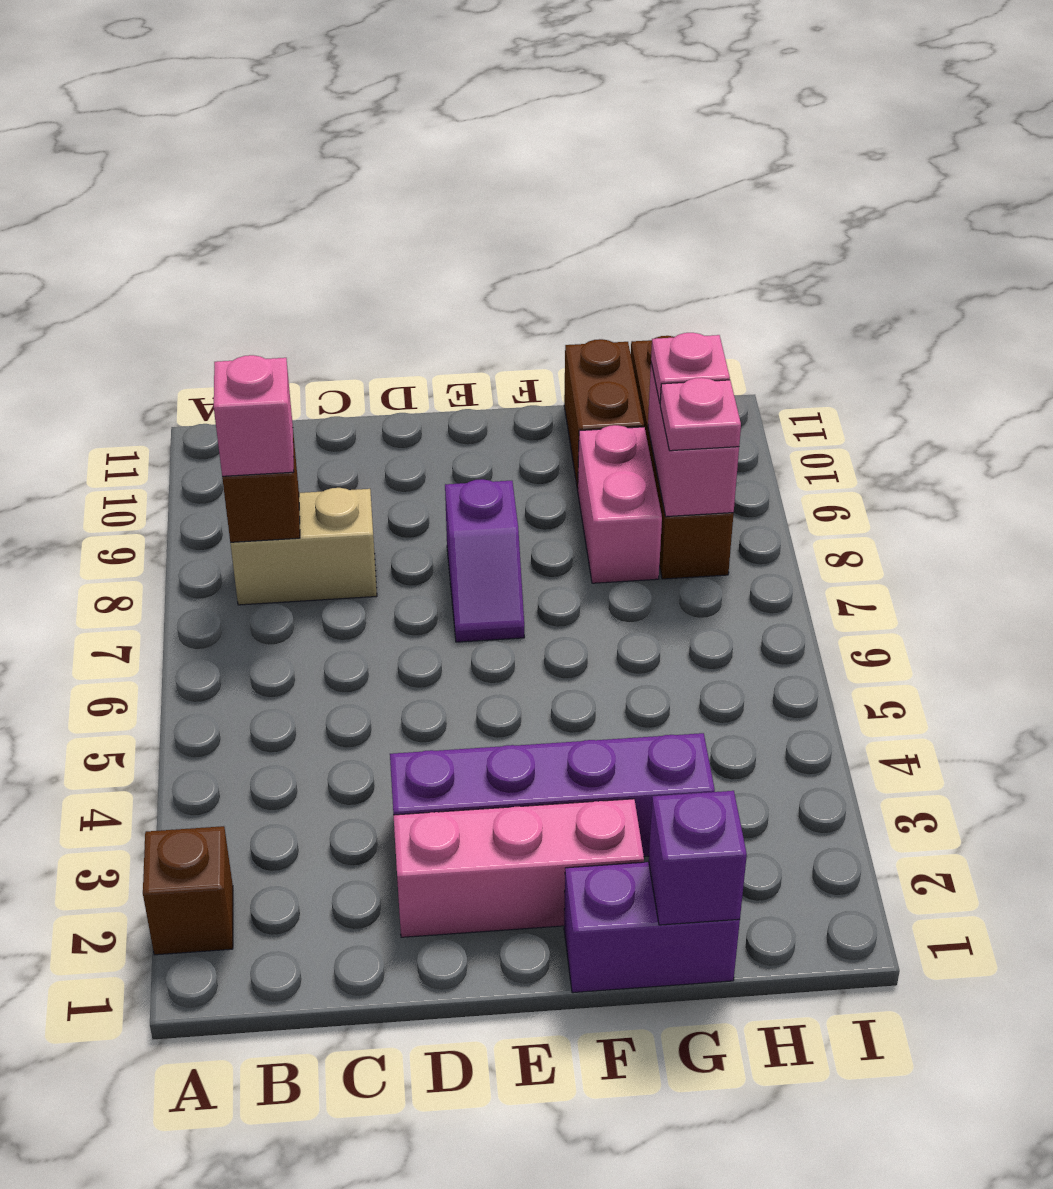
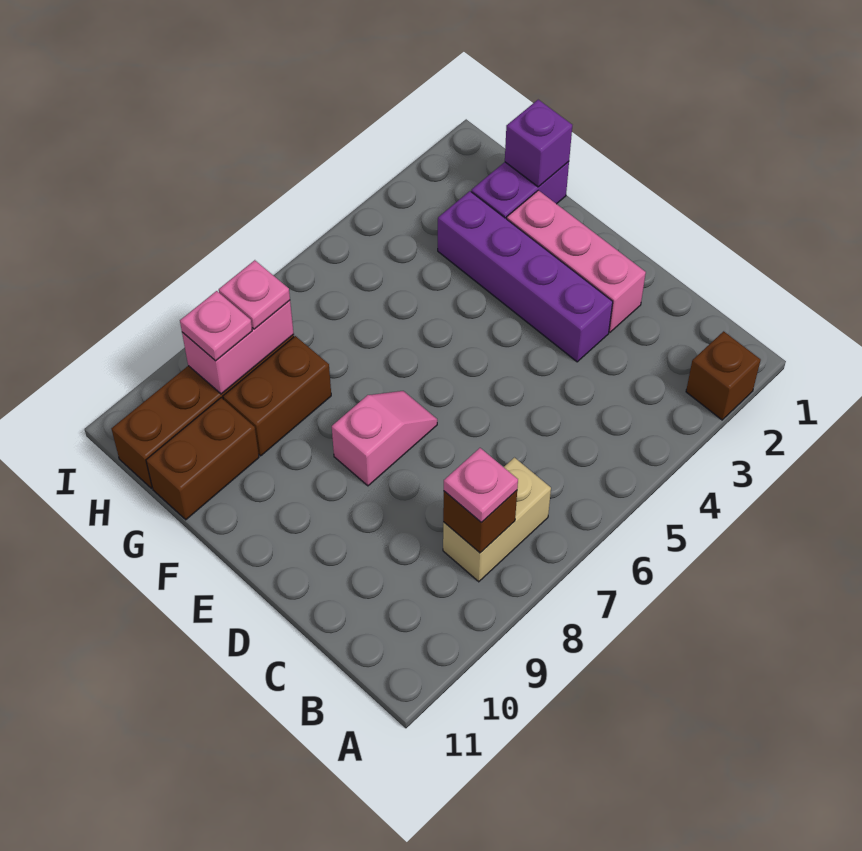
tan 1x2 brick [230,488,377,605] -> tan 1x2 brick turned to [443,458,551,582]
pink 1x1 brick [214,355,294,476] -> pink 1x1 plate [444,448,518,523]
purple 1x2 slope [445,479,524,642] -> pink 1x2 slope [332,391,437,486]
purple 1x2 brick [564,862,740,993] -> purple 1x2 brick turned to [471,162,569,219]
pink 1x2 brick [578,425,662,583] -> brown 1x2 brick [223,336,331,456]

